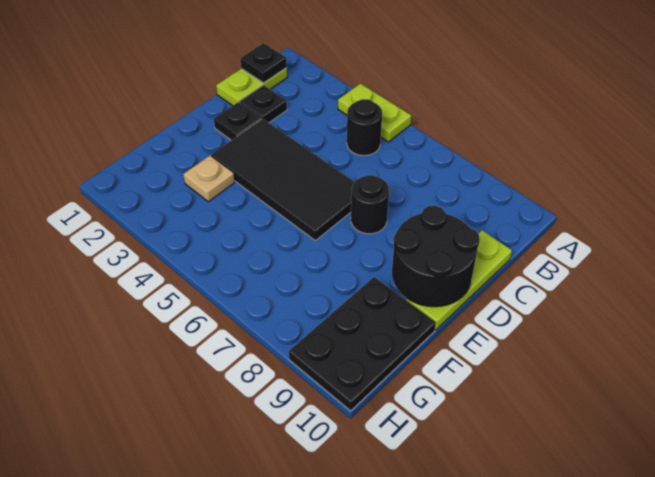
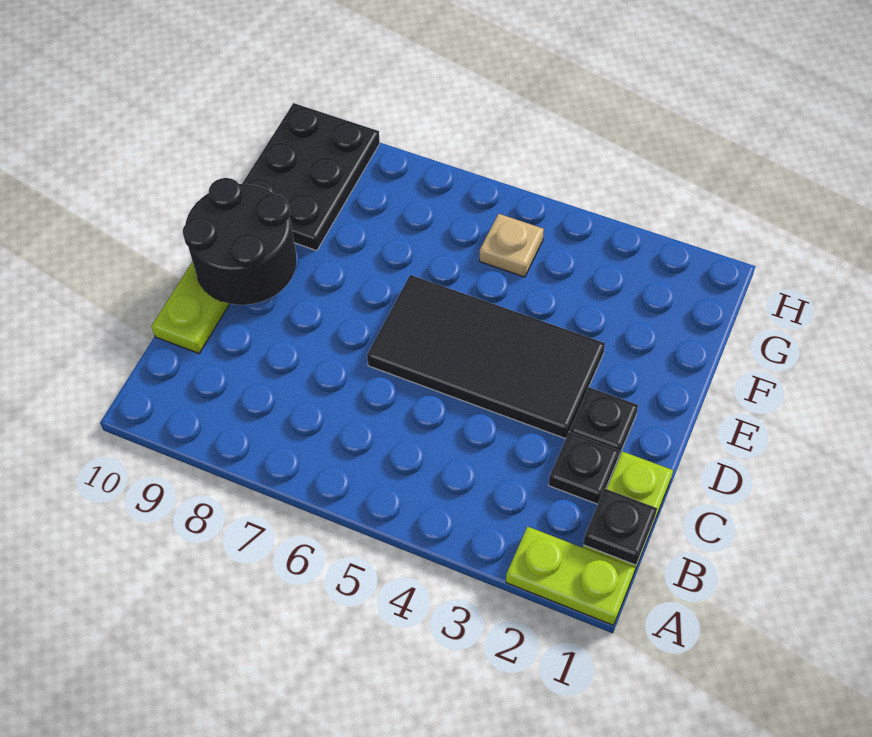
lime 1x2 plate [338,83,411,142] -> lime 1x2 plate moved to [506,527,635,625]
black 1x1 round brick [347,99,382,155] -> none
black 1x1 round brick [351,175,389,234] -> none
tan 1x1 plate [183,156,235,202] -> tan 1x1 plate moved to [480,214,544,277]

